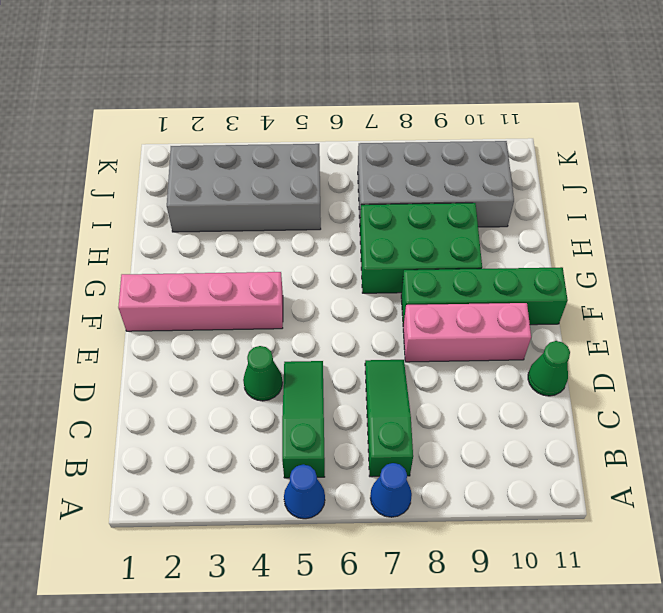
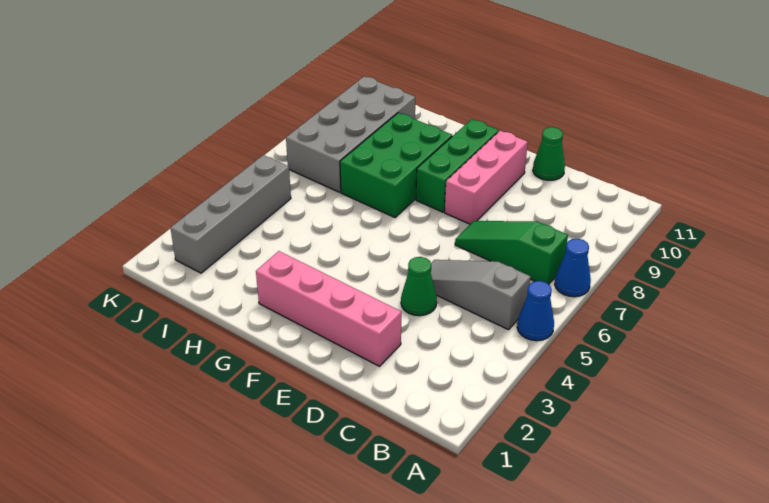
green 1x3 slope [282,361,325,478] -> grey 1x3 slope [431,260,531,330]
pink 1x4 brick [118,272,283,331] -> pink 1x4 brick turned to [256,251,401,366]
green 1x4 brick [401,267,568,326] -> green 1x3 brick [416,119,499,212]
grey 2x4 brick [167,144,321,232] -> grey 1x4 brick [170,155,291,273]

